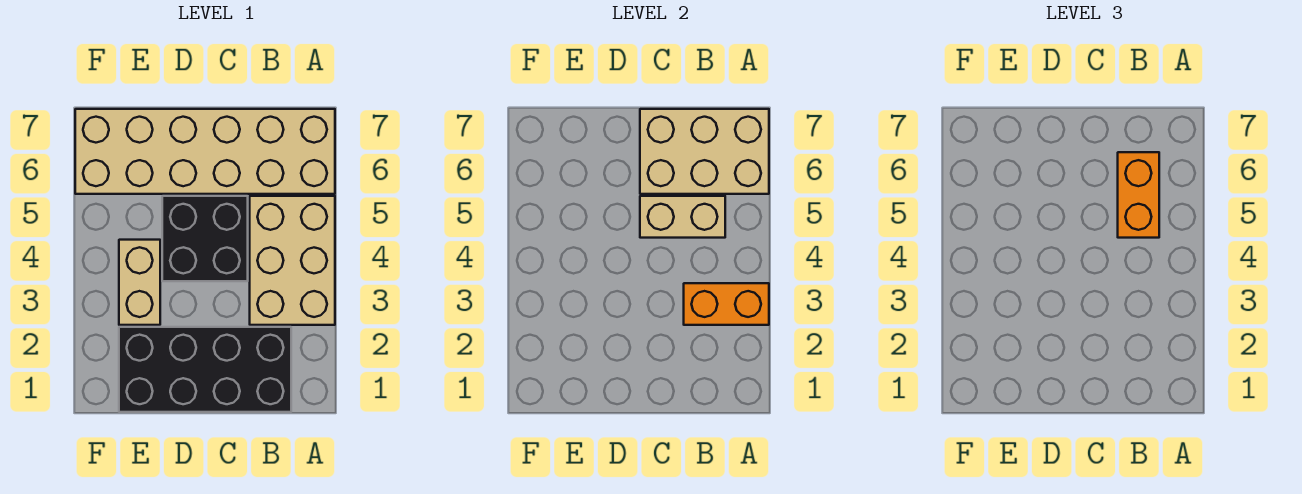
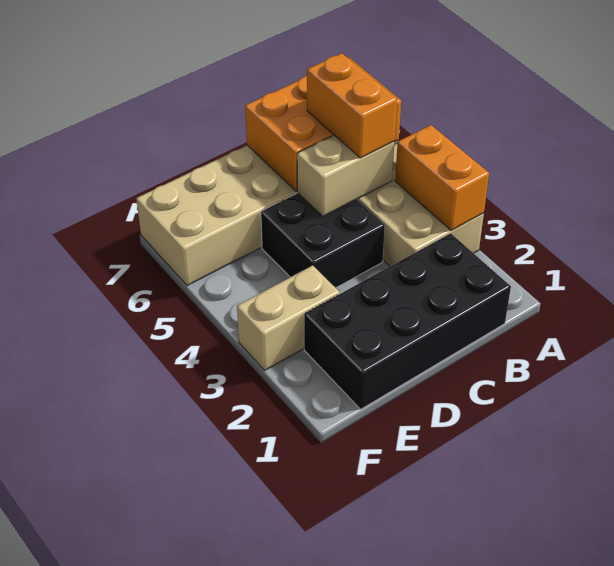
orange 1x2 brick [684,283,769,325] -> orange 1x2 brick turned to [395,125,489,231]
tan 2x3 brick [640,109,769,194] -> orange 2x3 brick [245,58,401,191]
tan 1x2 brick [119,240,160,325] -> tan 1x2 brick turned to [237,265,340,370]

